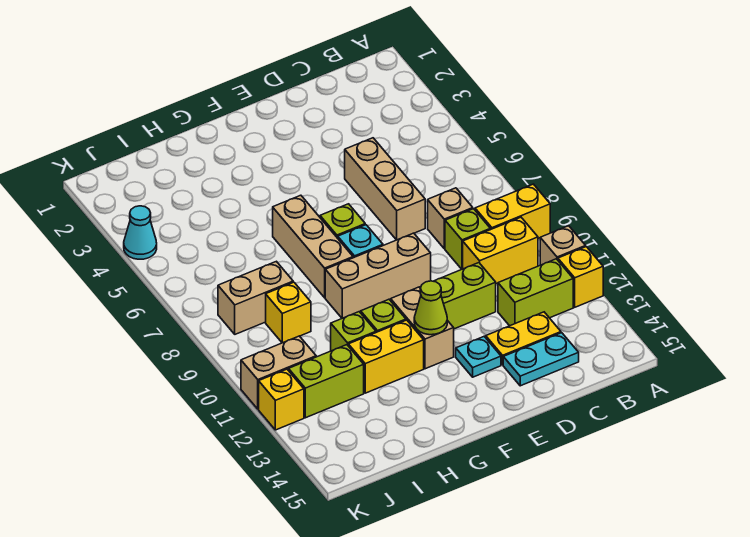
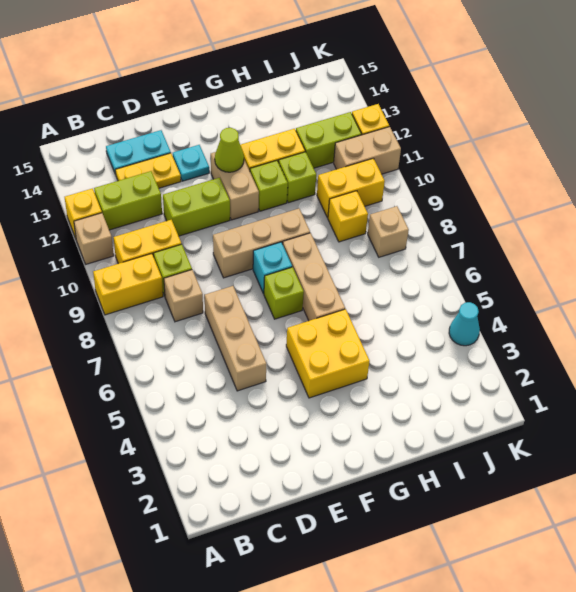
none -> yellow 2x2 brick [286,309,370,398]
tan 1x2 brick [218,261,293,334] -> tan 1x1 brick [368,206,409,257]
none -> yellow 1x2 brick [317,158,385,218]

